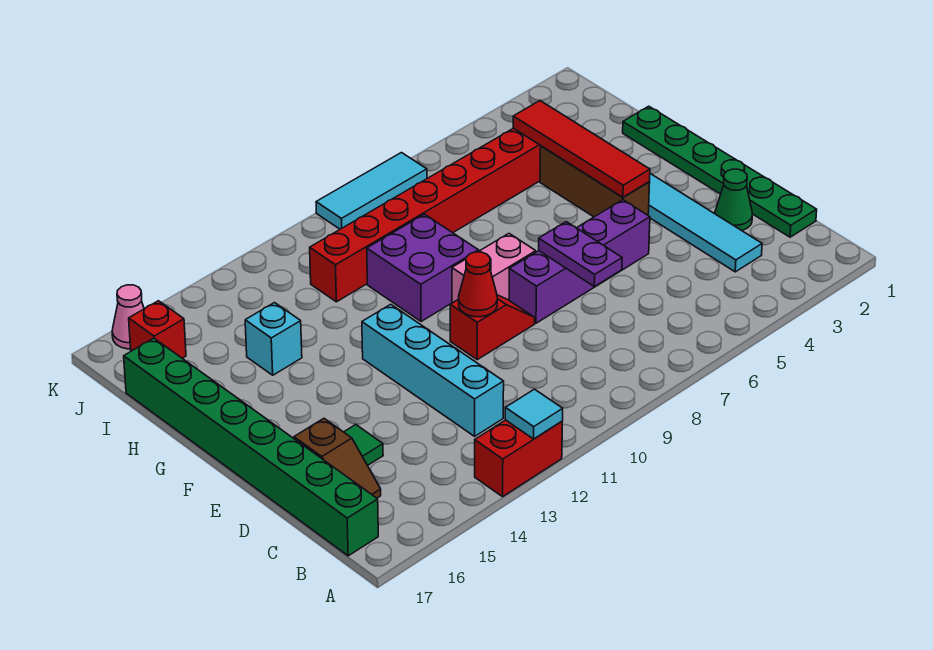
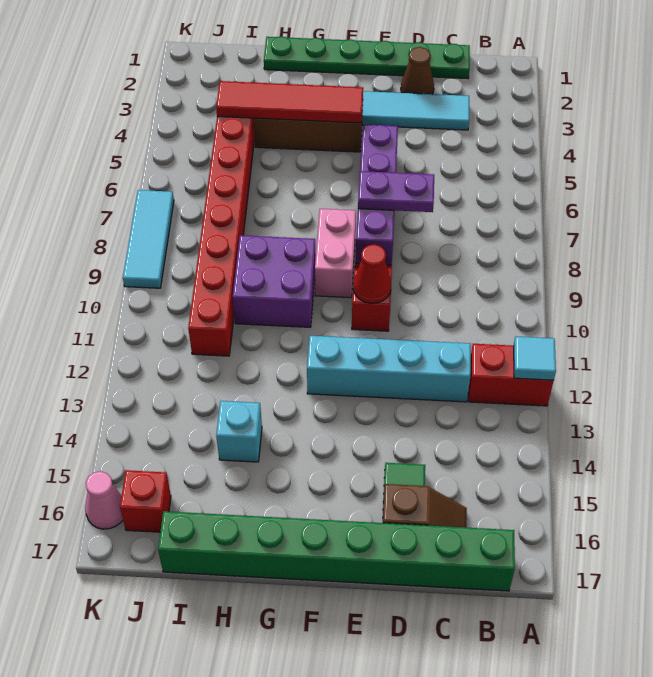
red 1x2 brick [475,420,562,497] -> red 1x2 brick turned to [468,344,554,406]
green 1x1 cone [715,169,752,231] -> brown 1x1 cone [401,47,434,94]

